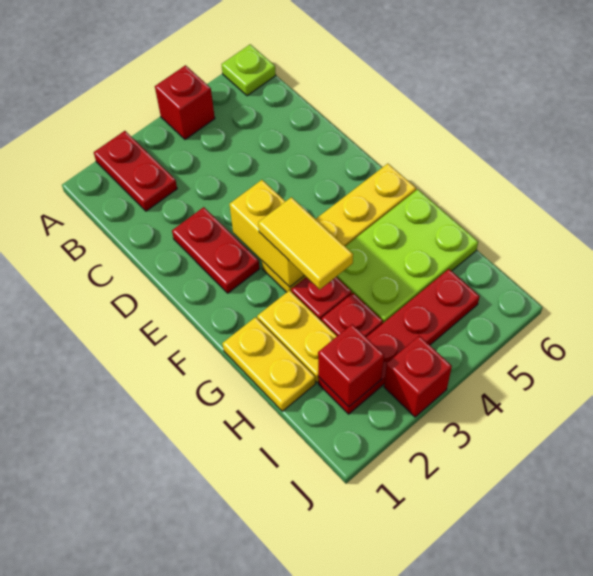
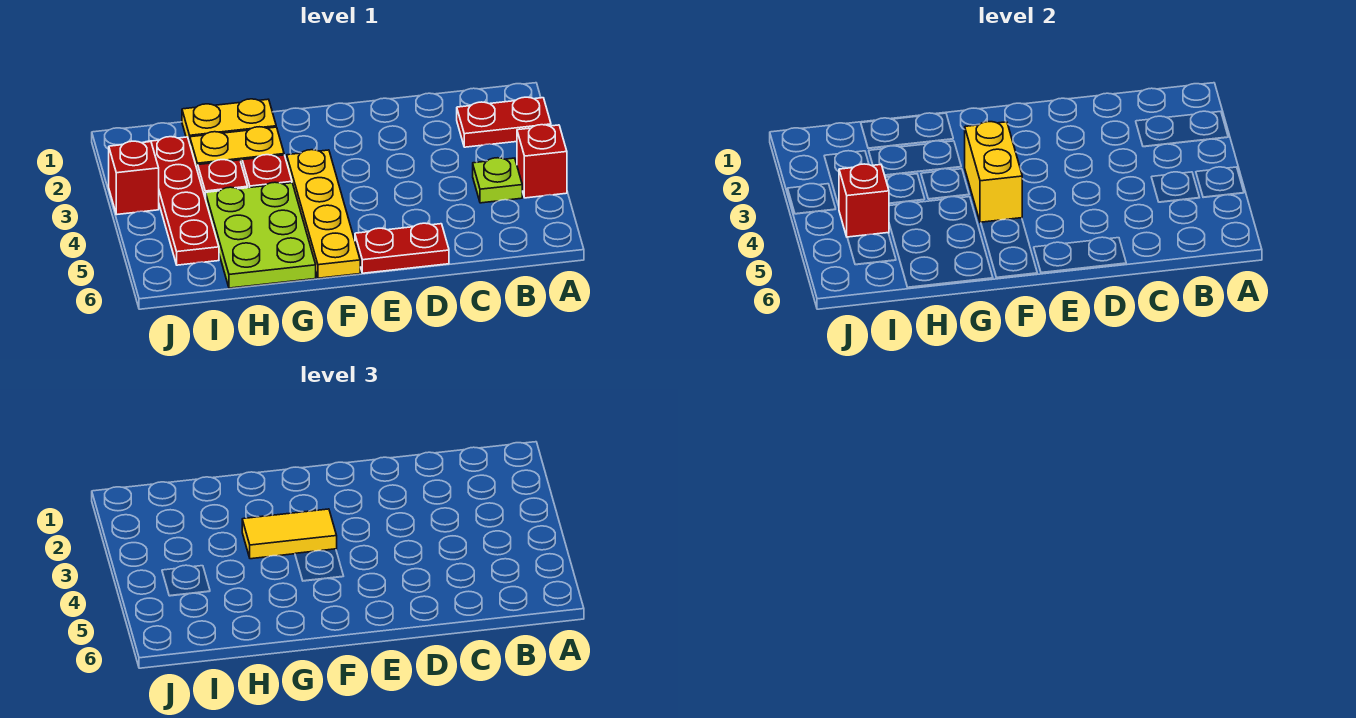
lime 1x1 plate [221,44,276,96] -> lime 1x1 plate moved to [473,158,522,203]
red 1x2 plate [172,207,260,293] -> red 1x2 plate moved to [355,223,449,273]
yellow 1x2 brick [230,180,305,287] -> yellow 1x2 brick turned to [965,122,1022,223]
red 1x1 brick [318,324,384,407] -> red 1x1 brick moved to [839,164,889,237]

